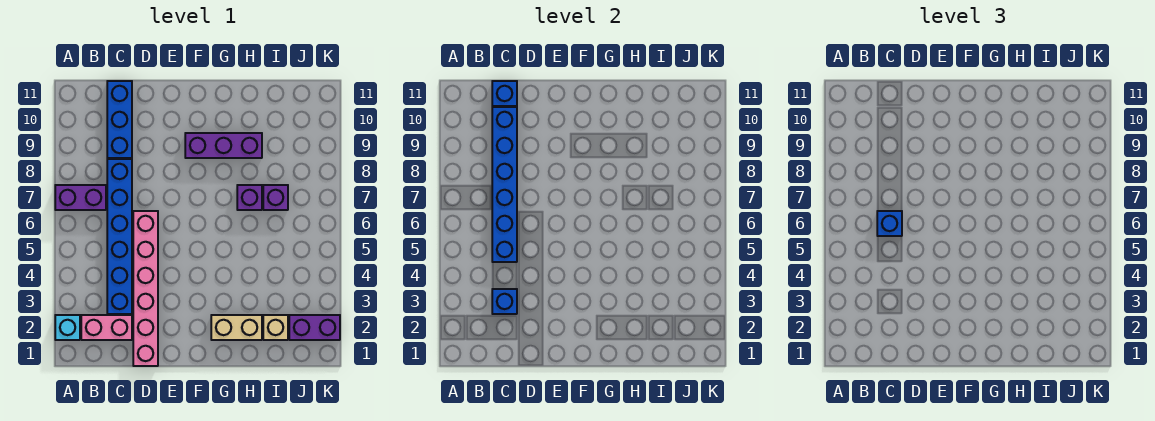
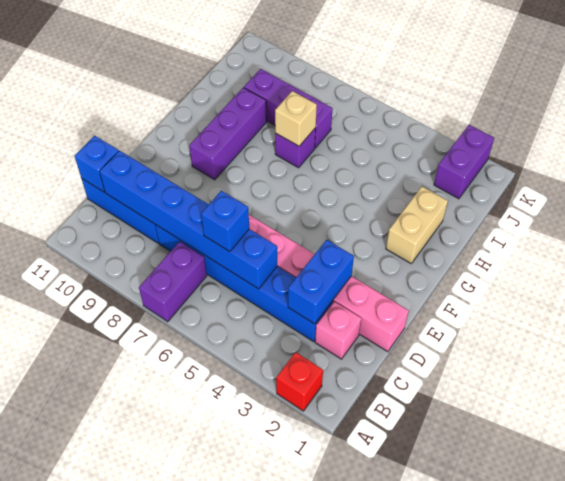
cyan 1x1 brick [55,315,80,340] -> red 1x1 brick [276,352,323,411]
pink 1x2 brick [81,315,132,340] -> pink 1x1 brick [315,301,361,359]
blue 1x1 brick [492,289,517,314] -> blue 1x2 brick [288,240,354,324]
tan 1x1 brick [263,315,288,340] -> tan 1x1 brick moved to [275,91,317,146]
purple 1x1 brick [263,185,288,210] -> purple 1x3 brick [244,69,333,148]

